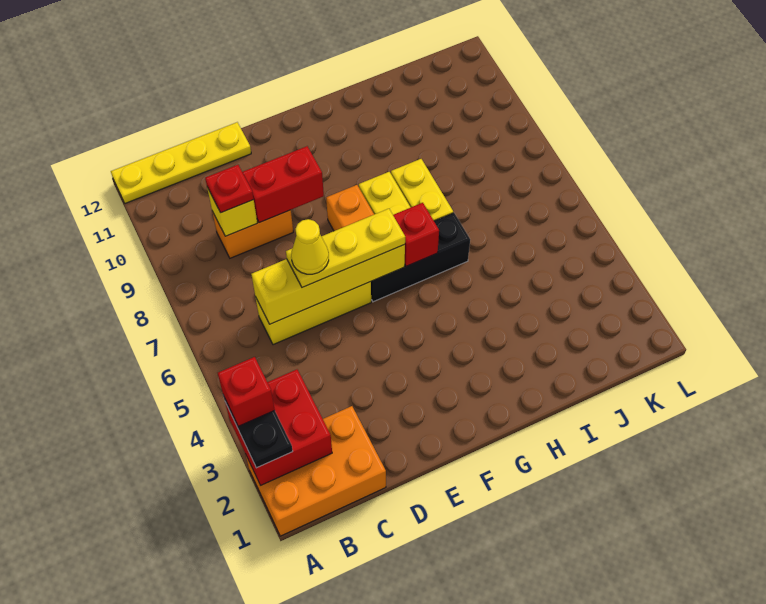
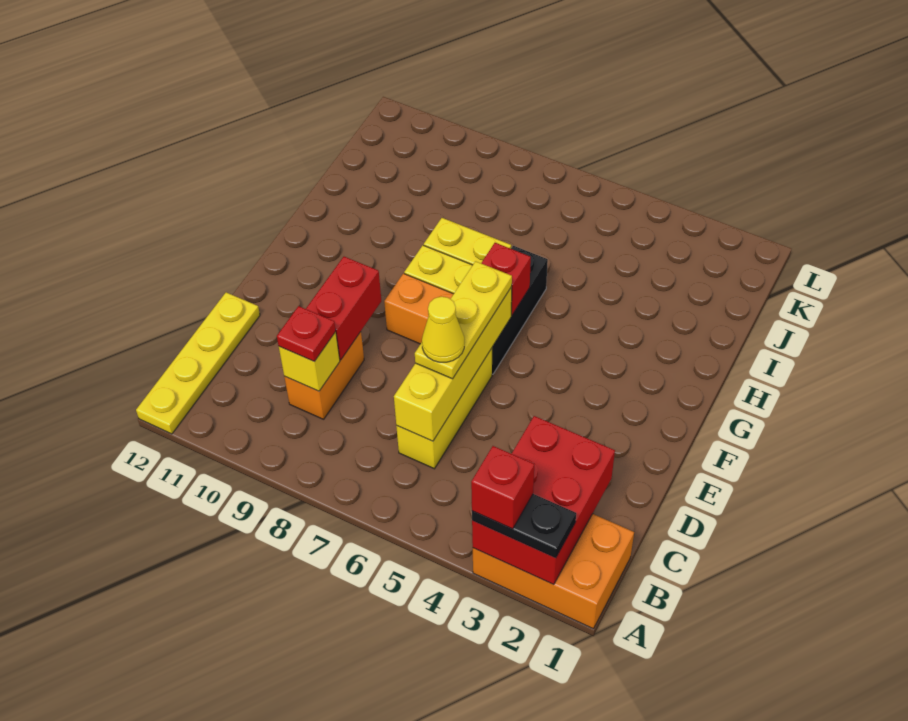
orange 2x3 brick [246,406,386,536] -> orange 2x3 brick turned to [473,514,634,629]
red 2x2 brick [225,370,332,486] -> red 2x3 brick [472,416,615,585]

